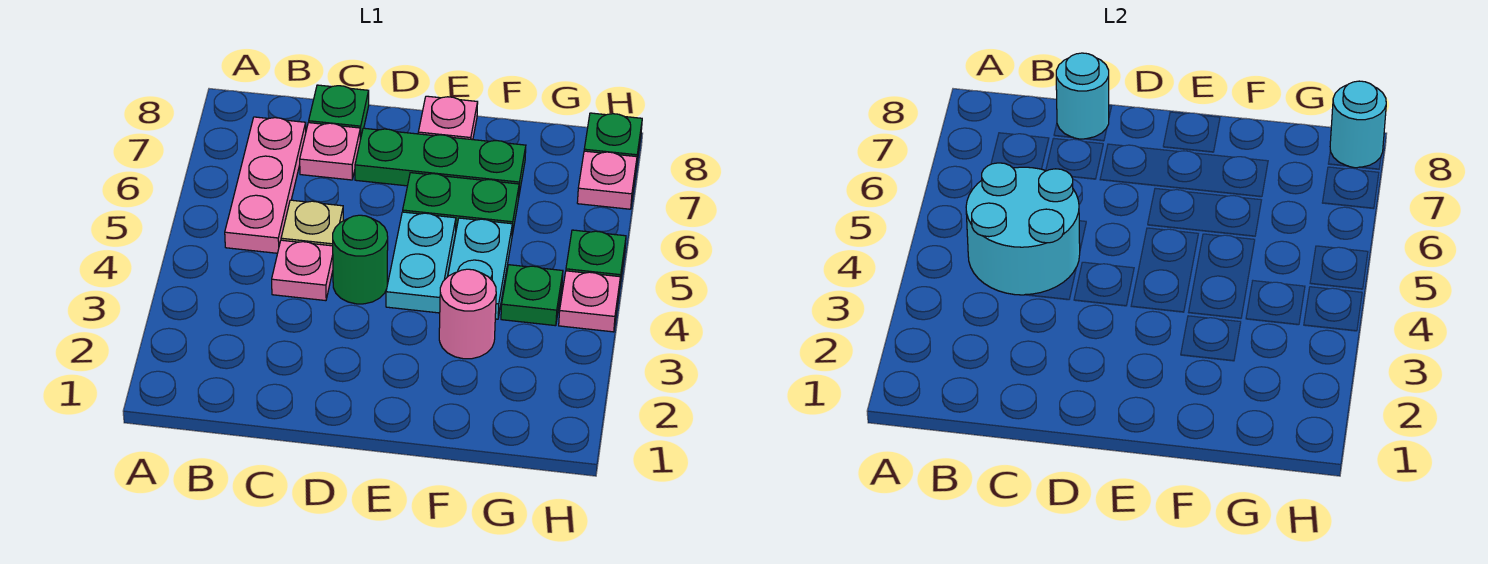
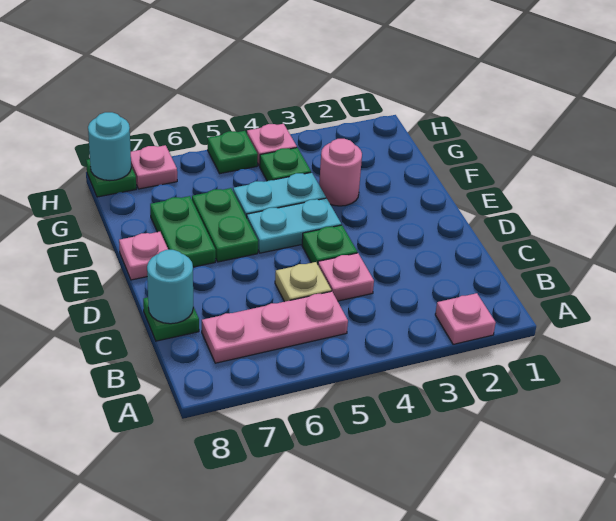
cyan 2x2 round brick [966,163,1080,295] -> none
pink 1x1 plate [300,123,360,180] -> pink 1x1 plate moved to [435,293,496,344]
green 1x1 round brick [333,215,388,304] -> green 1x1 plate [302,225,357,264]
green 1x3 plate [355,128,526,194] -> green 1x2 plate [150,196,216,267]

